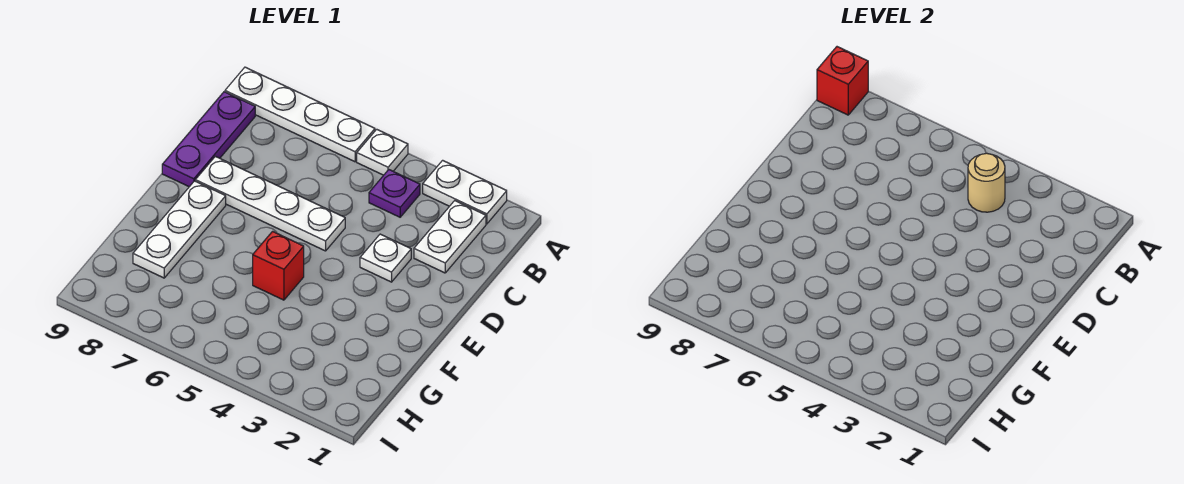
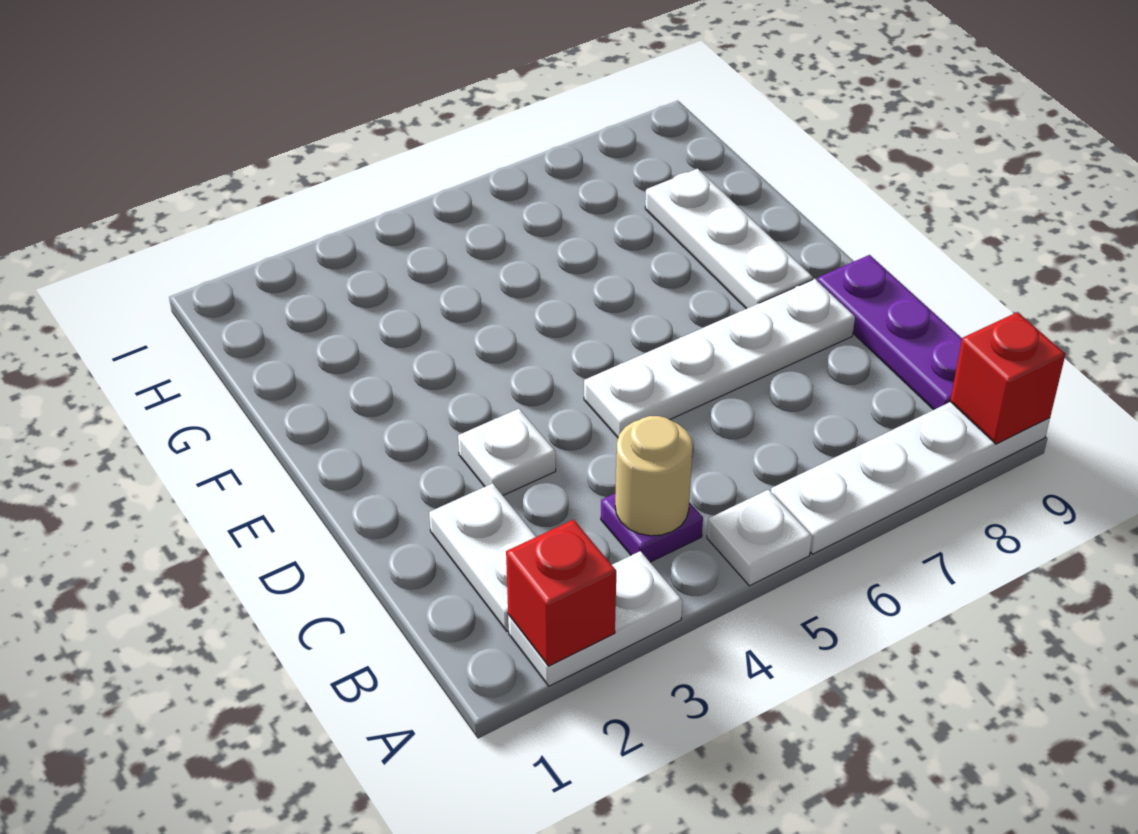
red 1x1 brick [253,231,304,300] -> red 1x1 brick moved to [506,520,616,666]

